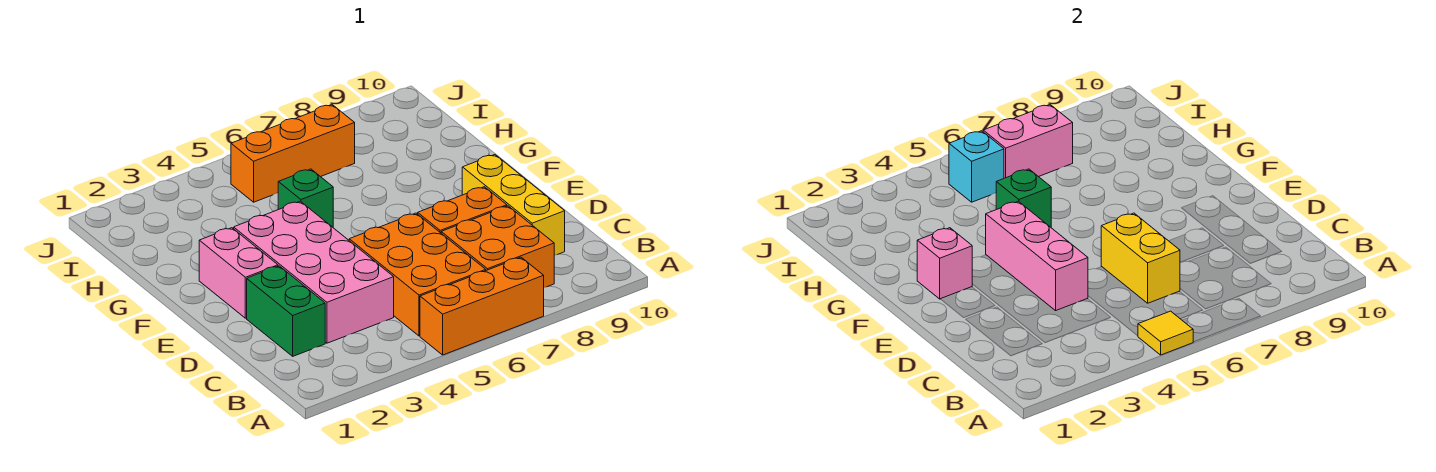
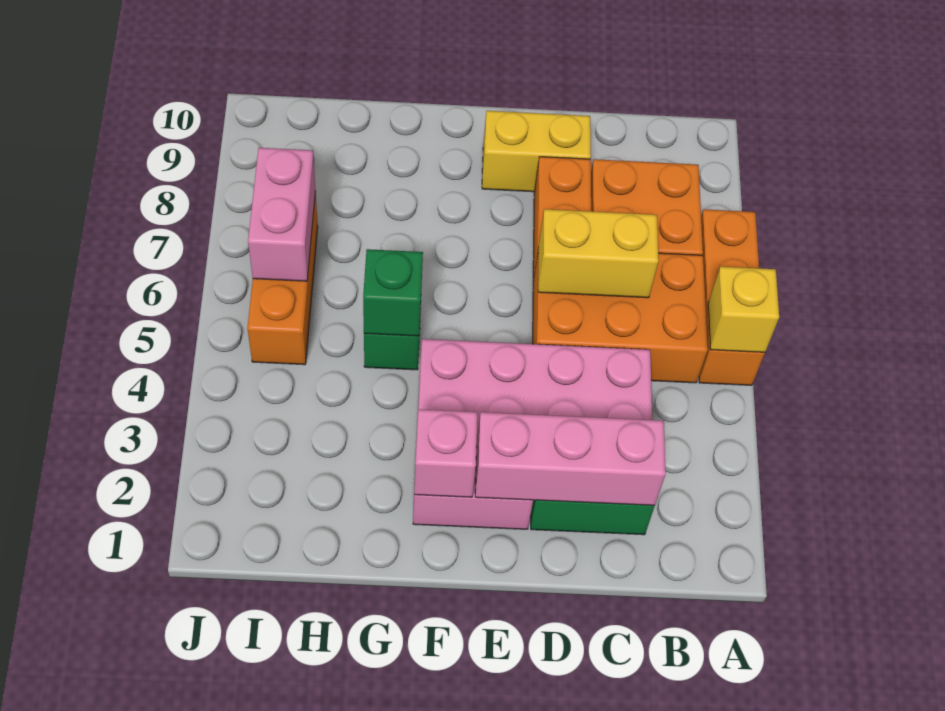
yellow 1x1 tile [1138,311,1193,355] -> yellow 1x1 brick [708,267,779,352]
yellow 1x3 brick [462,155,565,255] -> yellow 1x2 brick [482,111,591,192]
pink 1x3 brick [986,201,1088,311] -> pink 1x3 brick moved to [475,412,666,506]
cyan 1x1 brick [949,131,1004,202] -> none

